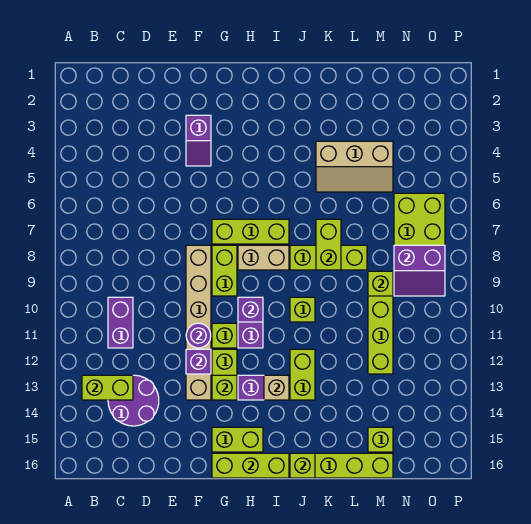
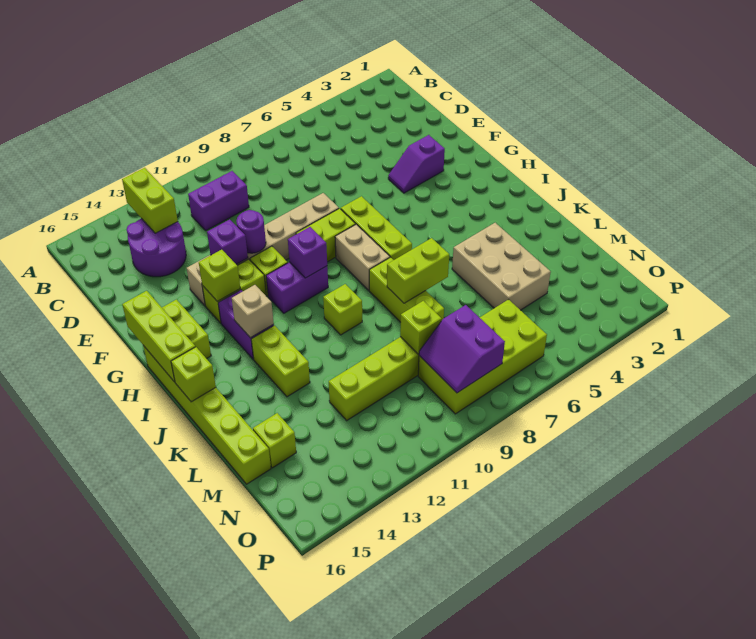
lime 1x2 brick [290,349,315,400] -> lime 1x2 brick turned to [251,325,310,397]
tan 2x3 slope [316,141,393,192] -> tan 2x3 brick [452,223,551,310]

